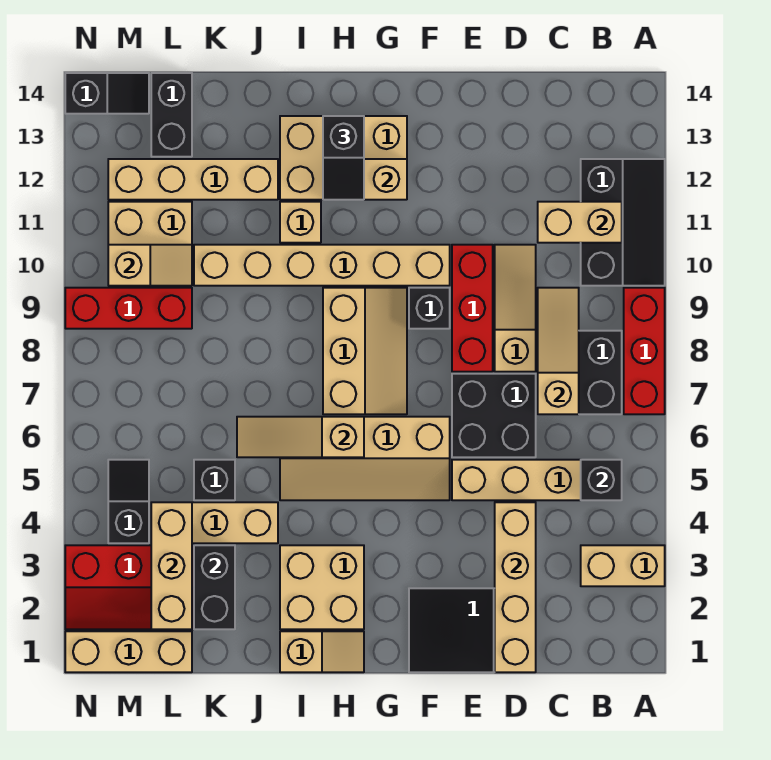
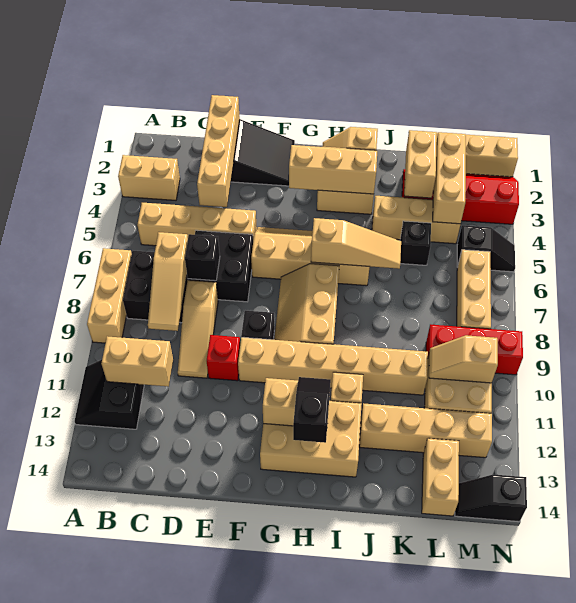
red 1x3 brick [624,288,665,414] -> tan 1x3 brick [87,248,132,343]
black 2x3 slope [581,159,665,286] -> black 2x2 slope [75,360,144,429]
black 1x1 brick [581,460,622,500] -> black 1x1 brick moved to [185,234,220,281]
red 1x3 brick [452,245,493,372] -> red 1x1 brick [207,335,240,381]
none -> tan 1x3 brick [289,145,377,194]
black 1x2 brick [194,545,235,629] -> tan 1x2 brick [404,130,437,198]
black 1x2 brick [151,73,192,157] -> tan 1x2 brick [422,438,459,516]
black 1x2 slope [108,460,149,543] -> black 1x2 slope turned to [457,225,515,272]
none -> tan 1x3 brick [457,250,491,329]

